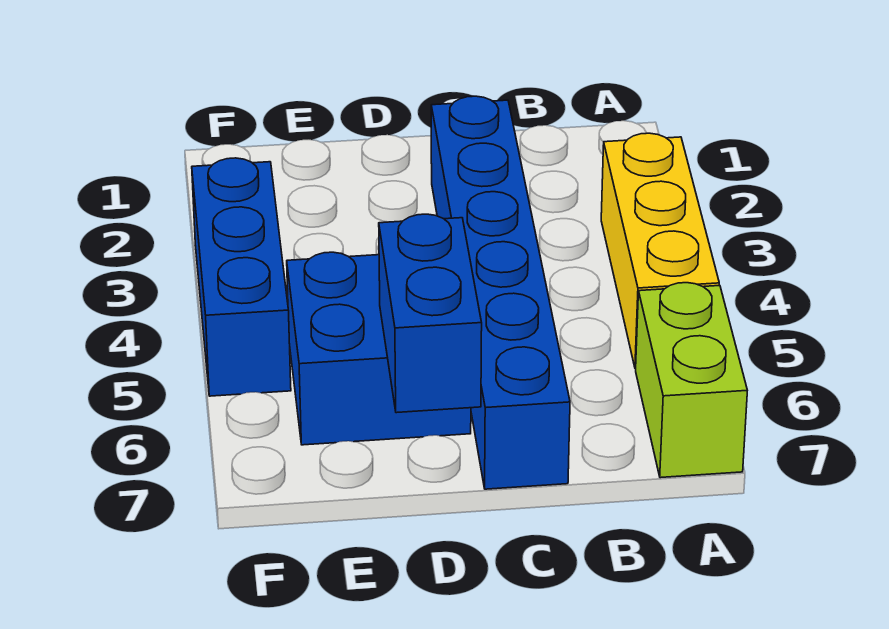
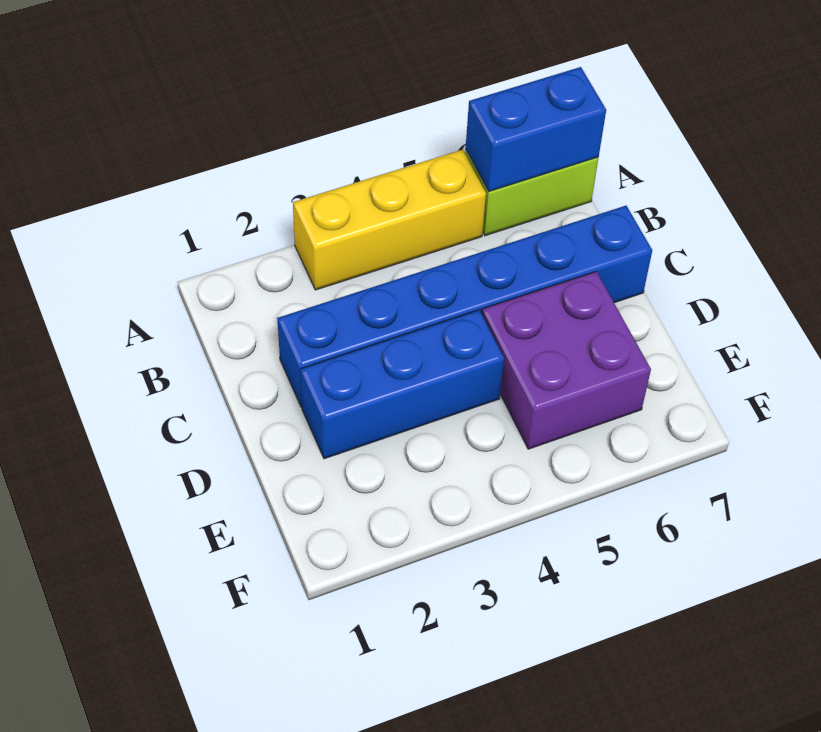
blue 2x2 brick [287,252,471,445] -> purple 2x2 brick [482,272,651,449]
blue 1x2 brick [379,214,482,413] -> blue 1x2 brick moved to [466,67,606,191]
blue 1x3 brick [192,158,291,396] -> blue 1x3 brick moved to [300,310,504,459]

